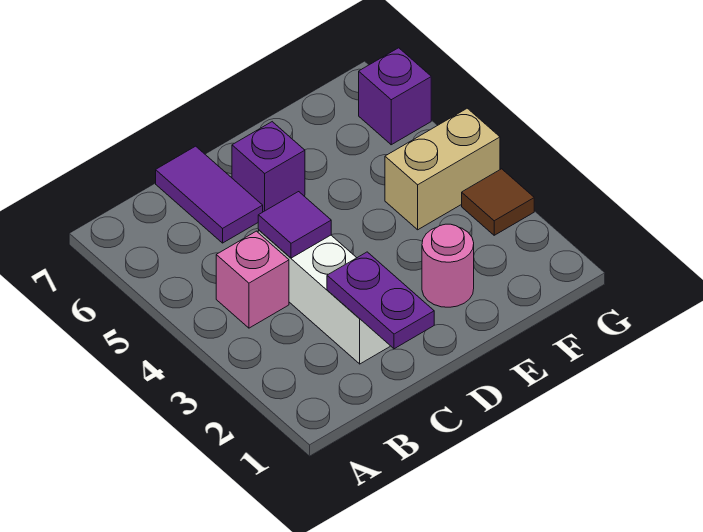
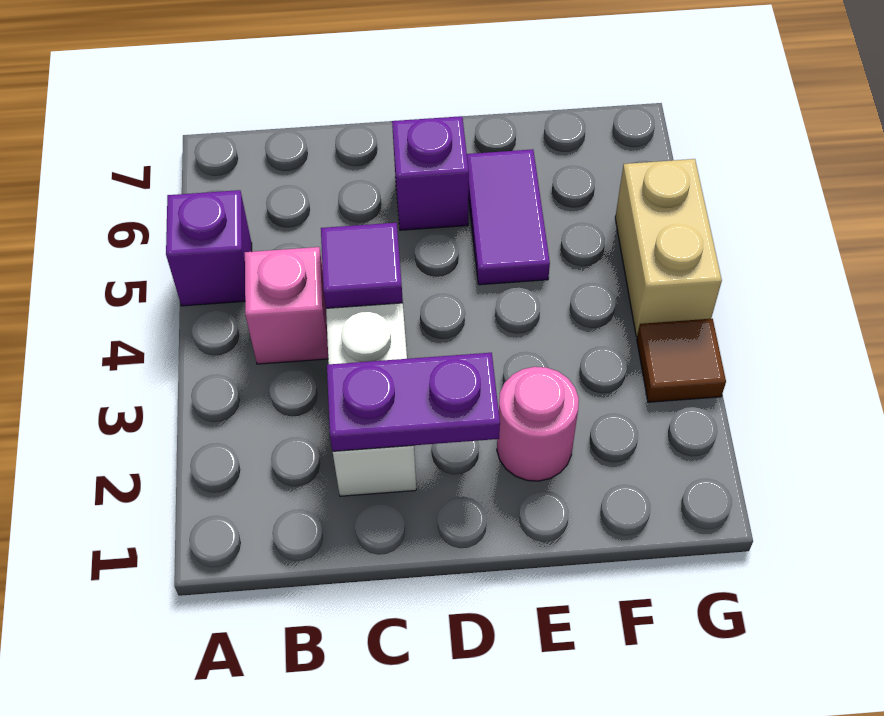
purple 1x2 plate [327,252,434,349] -> purple 1x2 plate turned to [327,353,500,451]
purple 1x2 tile [156,146,263,243] -> purple 1x2 tile moved to [467,149,550,285]
tan 1x2 brick [385,108,500,230] -> tan 1x2 brick turned to [615,159,722,337]
purple 1x1 brick [359,48,431,145] -> purple 1x1 brick moved to [166,190,252,306]

